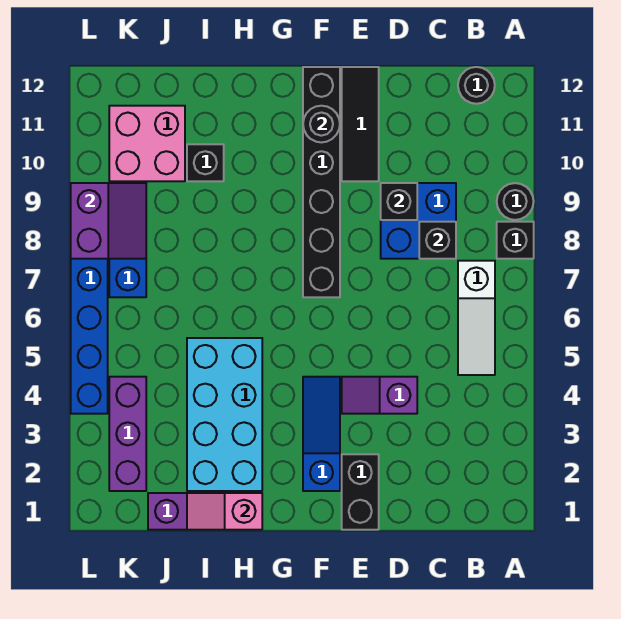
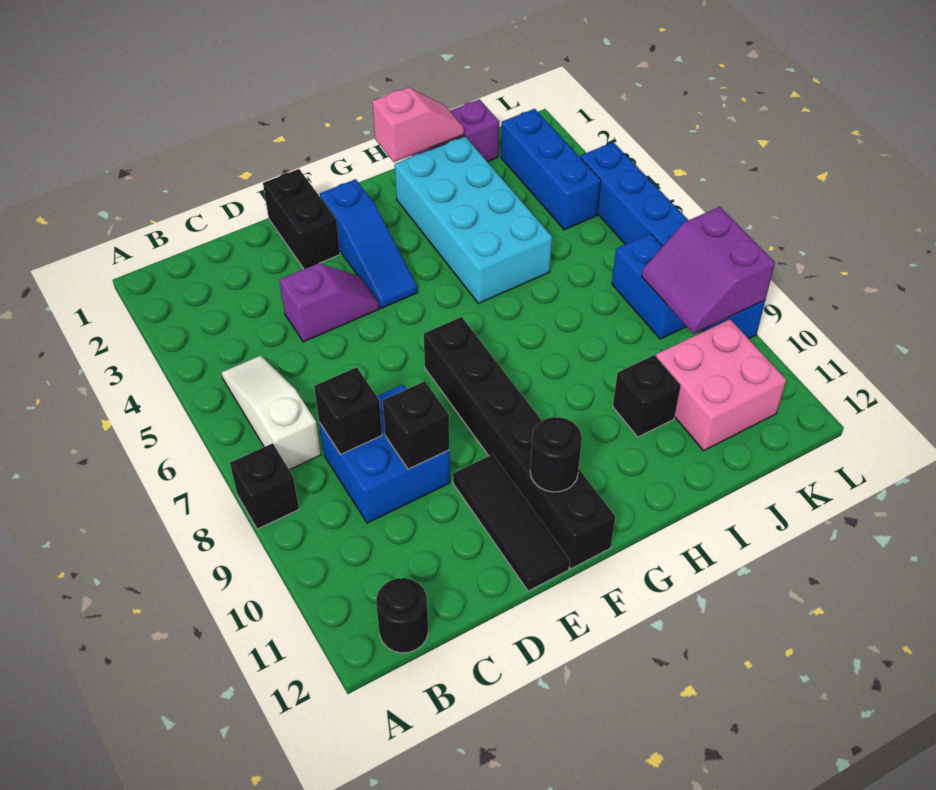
black 1x1 round brick [497,183,534,220] -> none
purple 1x3 brick [109,377,146,491] -> blue 1x3 brick [501,109,601,230]

